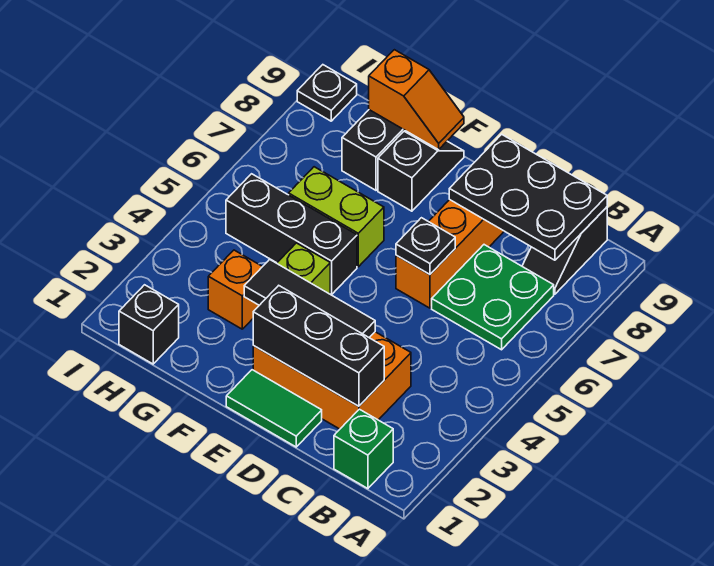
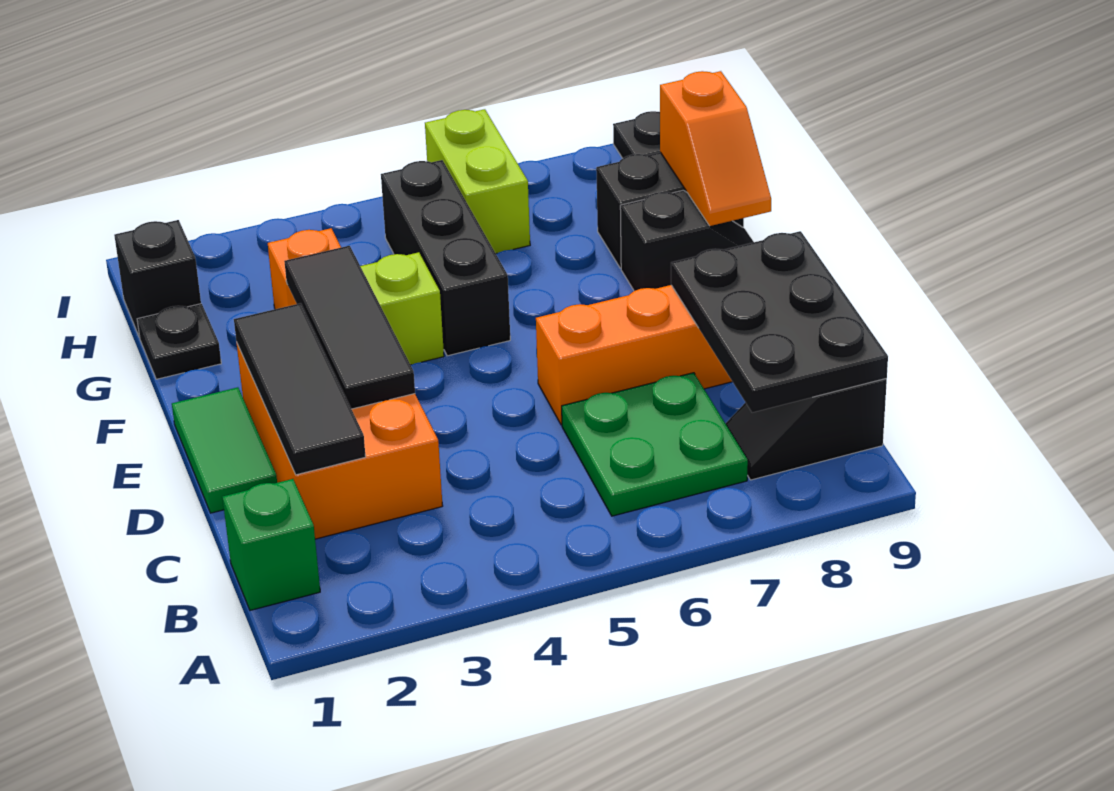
black 1x3 brick [253,286,384,406] -> black 1x3 tile [234,303,366,475]
black 1x1 plate [396,218,455,274] -> black 1x1 plate moved to [137,304,221,379]
lime 1x2 brick [289,167,384,267] -> lime 1x2 brick moved to [425,109,530,253]

